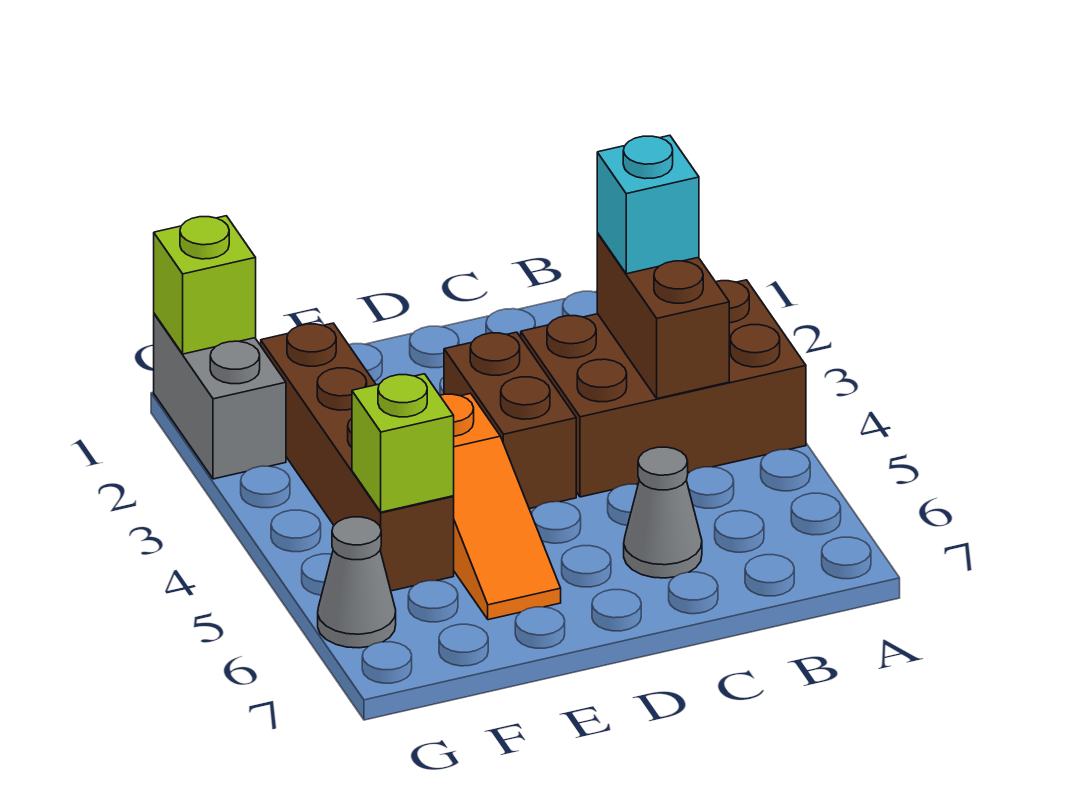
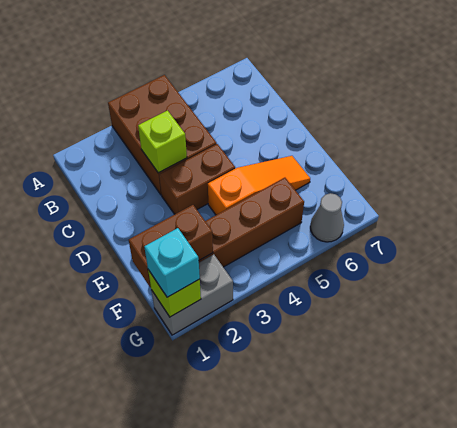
brown 1x2 brick [597,233,729,399] -> brown 1x2 brick moved to [129,205,213,288]
cyan 1x1 brick [597,135,699,274] -> cyan 1x1 brick moved to [144,228,200,297]
grey 1x1 cone [624,447,702,578] -> none
lime 1x1 brick [352,374,454,512] -> lime 1x1 brick moved to [138,111,187,173]

